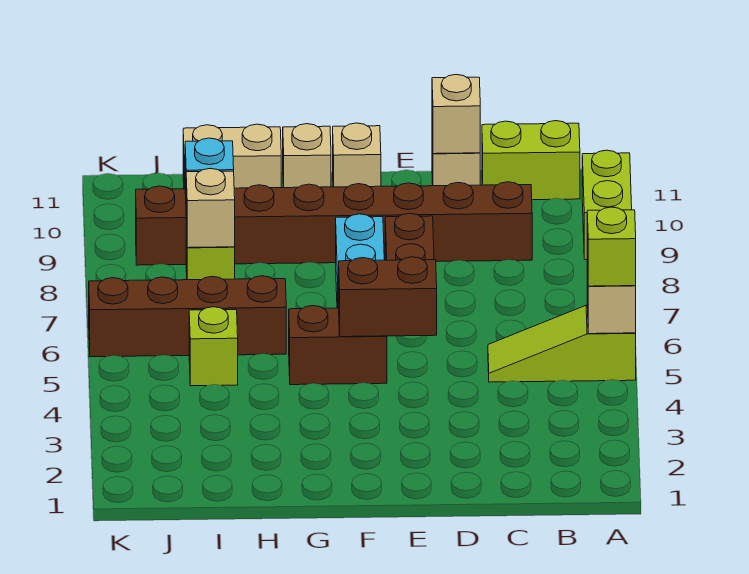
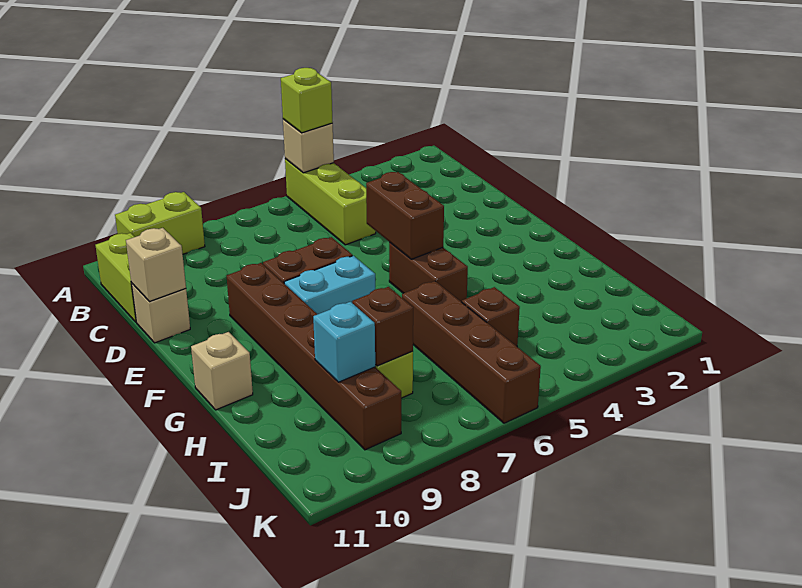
lime 1x3 slope [488,305,636,382] -> lime 1x3 brick [285,159,376,245]
brown 1x8 brick [136,182,532,265] -> brown 1x6 brick [227,263,401,450]
tan 1x1 brick [333,123,381,187] -> none
tan 1x2 brick [183,124,281,189] -> none
lime 1x1 brick [189,307,238,386] -> brown 1x1 brick [462,287,520,346]
tan 1x1 brick [186,168,235,248] -> brown 1x1 brick [352,287,413,366]

